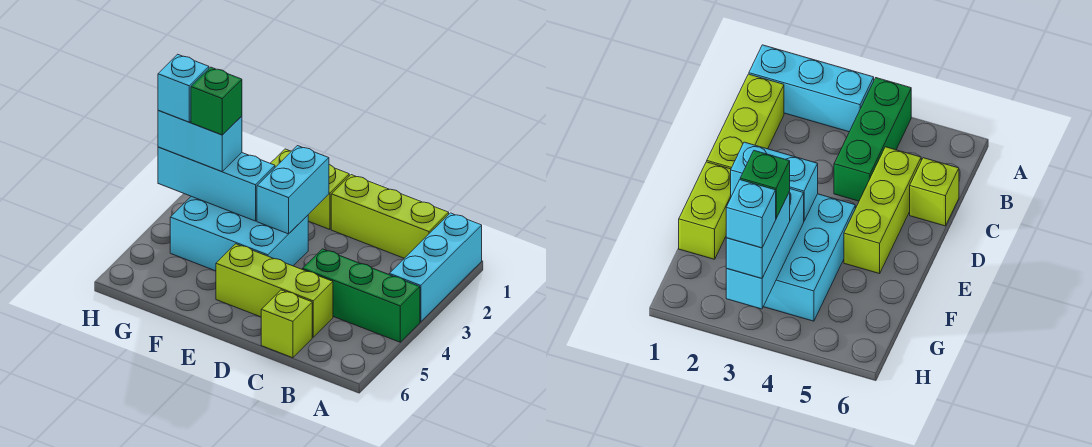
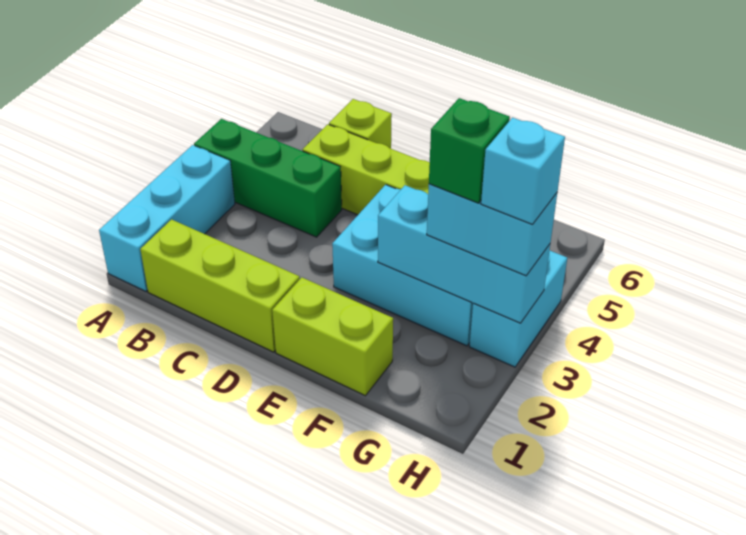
cyan 1x2 brick [257,146,329,234] -> cyan 1x2 brick moved to [470,251,567,367]

